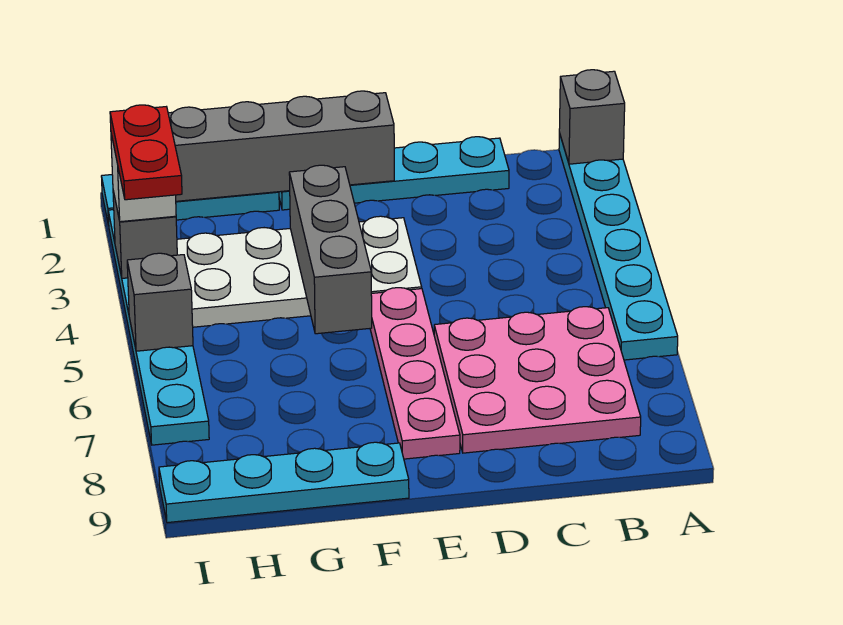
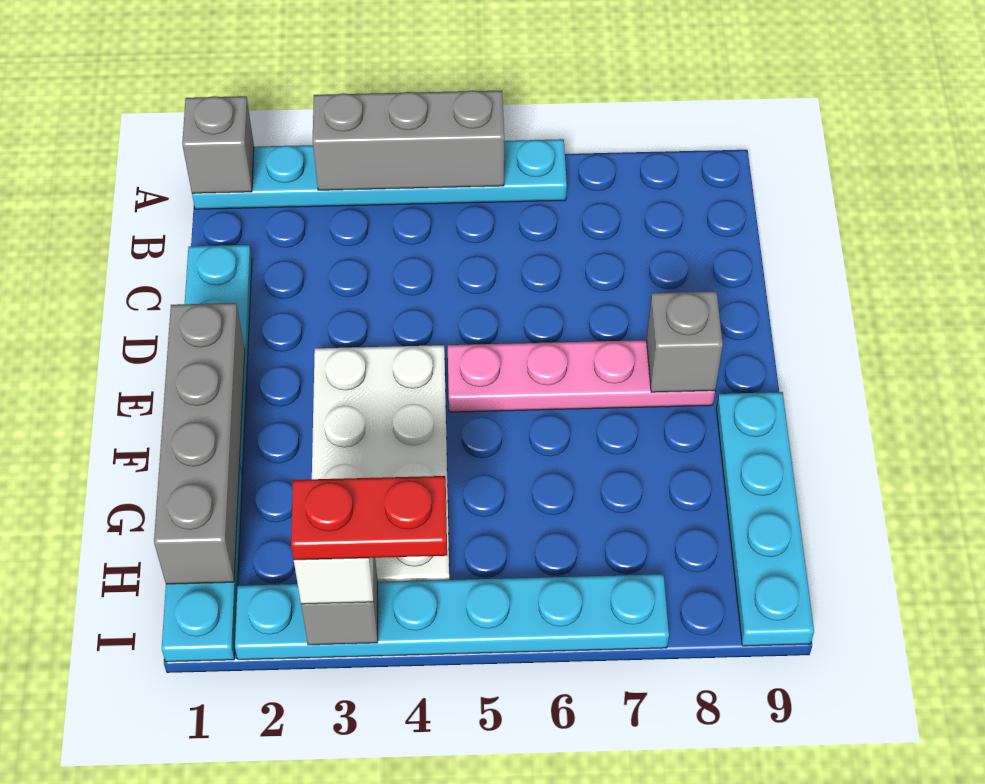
pink 3x3 plate [434,307,641,453] -> none
grey 1x3 brick [289,165,372,334] -> grey 1x3 brick moved to [313,90,504,190]
grey 1x1 brick [127,253,193,351] -> grey 1x1 brick moved to [646,291,723,392]

